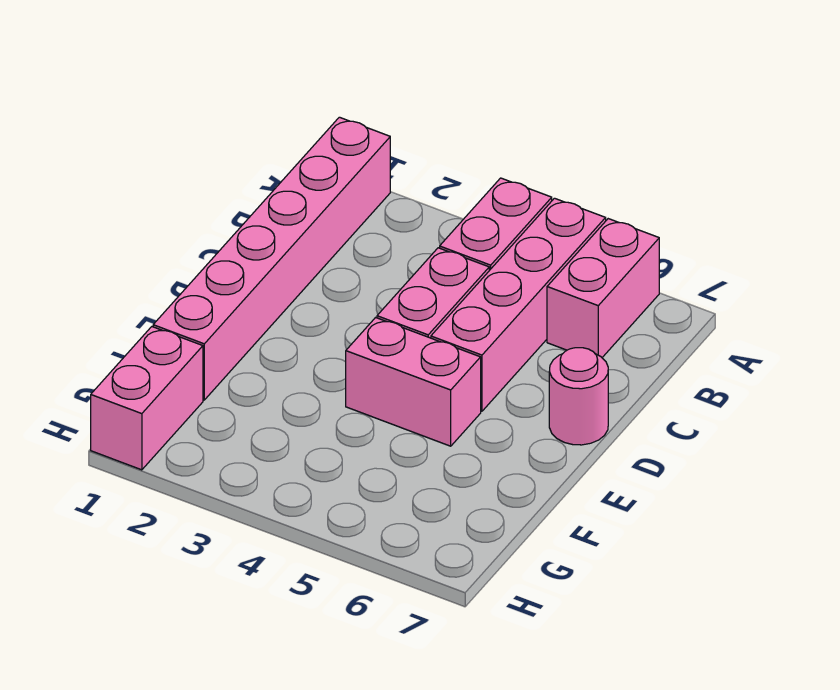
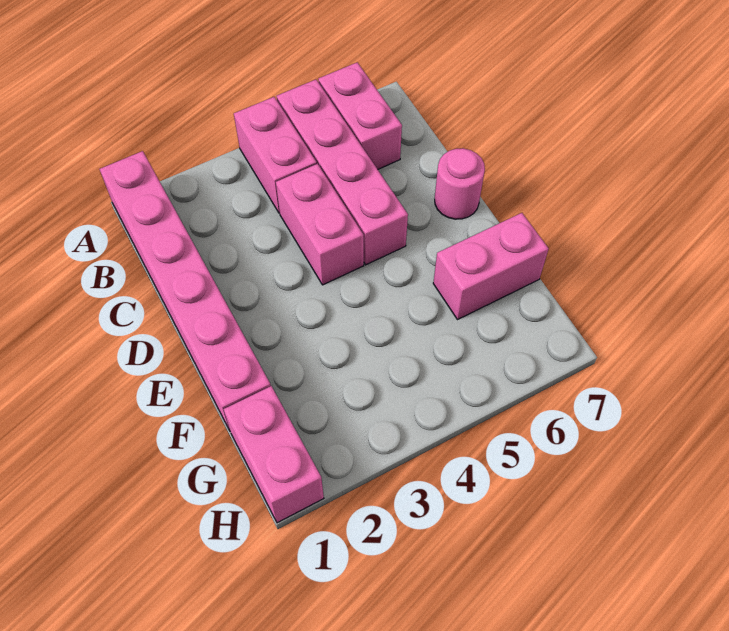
pink 1x2 brick [346,317,481,446] -> pink 1x2 brick moved to [433,213,549,319]

